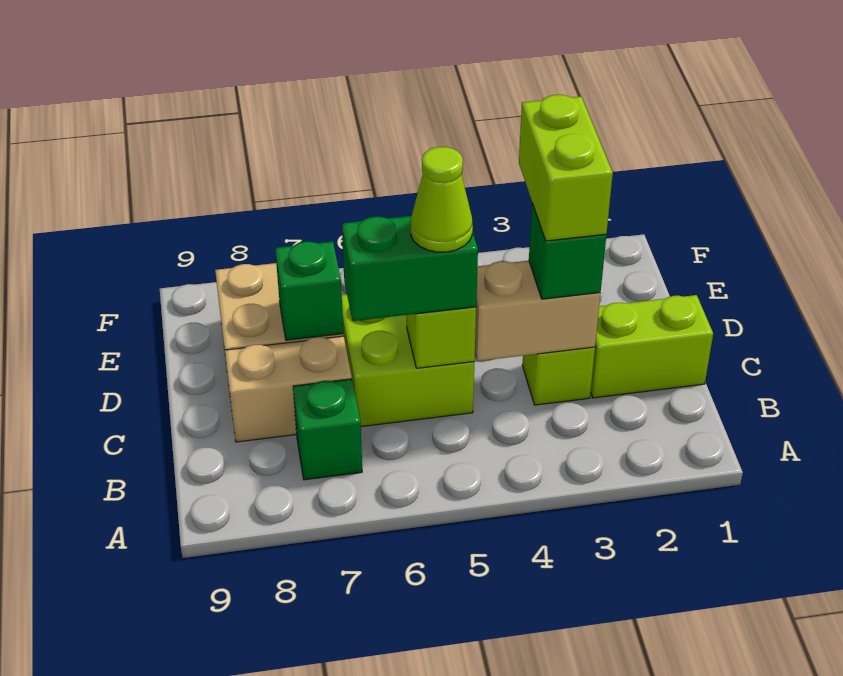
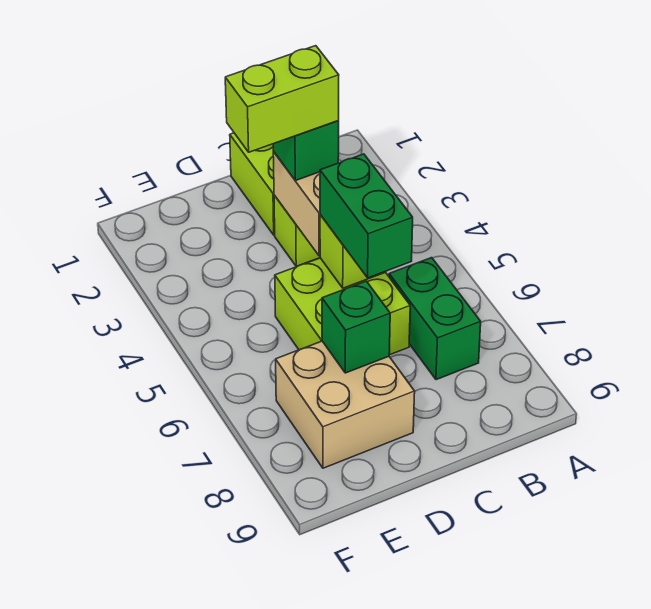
green 1x1 brick [293,379,362,480] -> green 1x2 brick [389,258,481,380]
lime 1x1 cone [411,147,473,252] -> none
tan 1x2 brick [225,336,352,442] -> none

